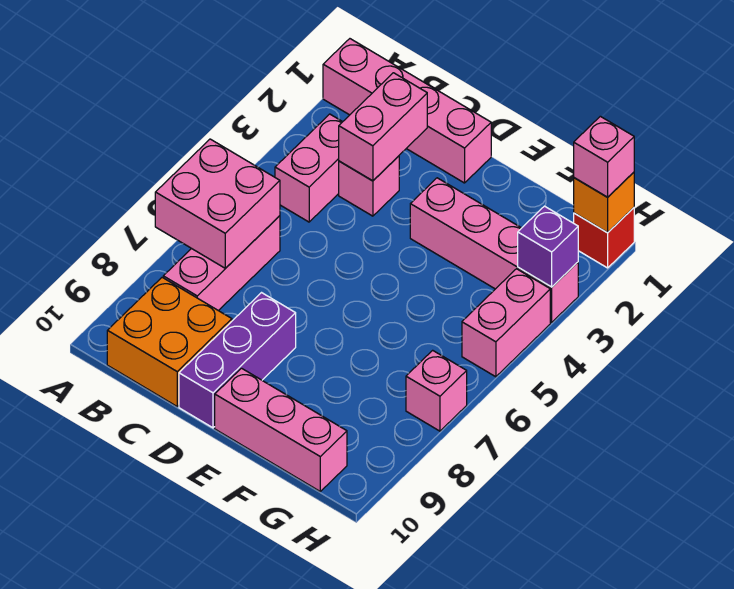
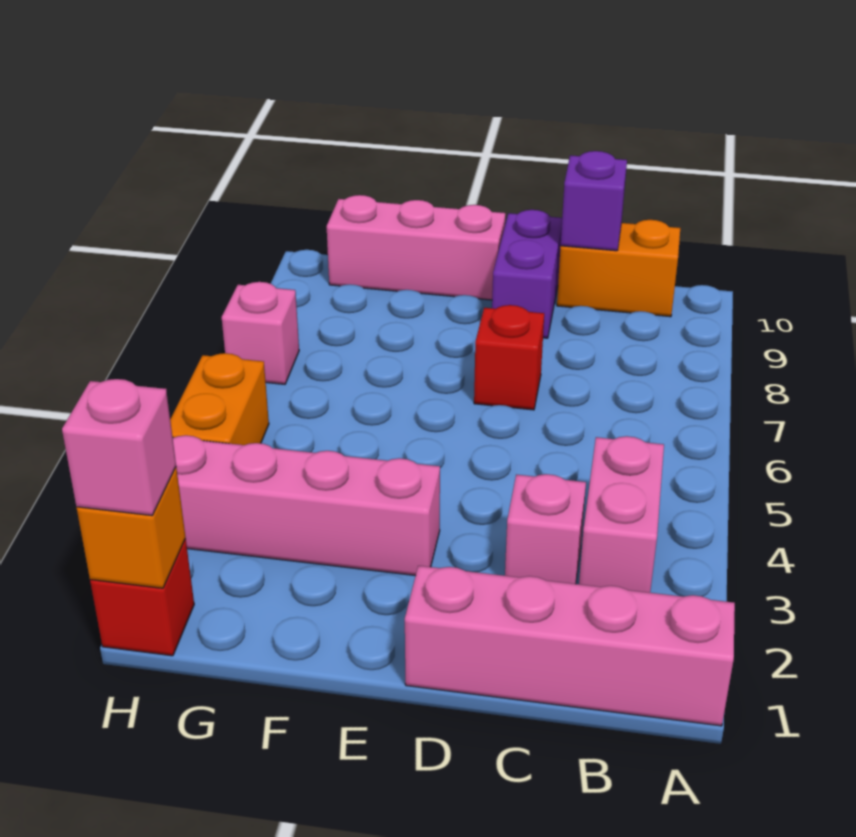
pink 2x2 brick [155,139,280,268] -> none
pink 1x3 brick [163,216,280,311] -> none
orange 2x2 brick [107,277,232,406] -> orange 1x2 brick [557,220,680,317]
pink 1x2 brick [339,73,427,181] -> none
none -> red 1x1 brick [474,305,544,410]
purple 1x3 brick [179,293,296,428] -> purple 1x2 brick [492,210,562,338]
purple 1x1 brick [518,206,578,287] -> purple 1x1 brick moved to [561,151,627,251]
pink 1x2 brick [462,269,550,377] -> orange 1x2 brick [170,353,269,445]

